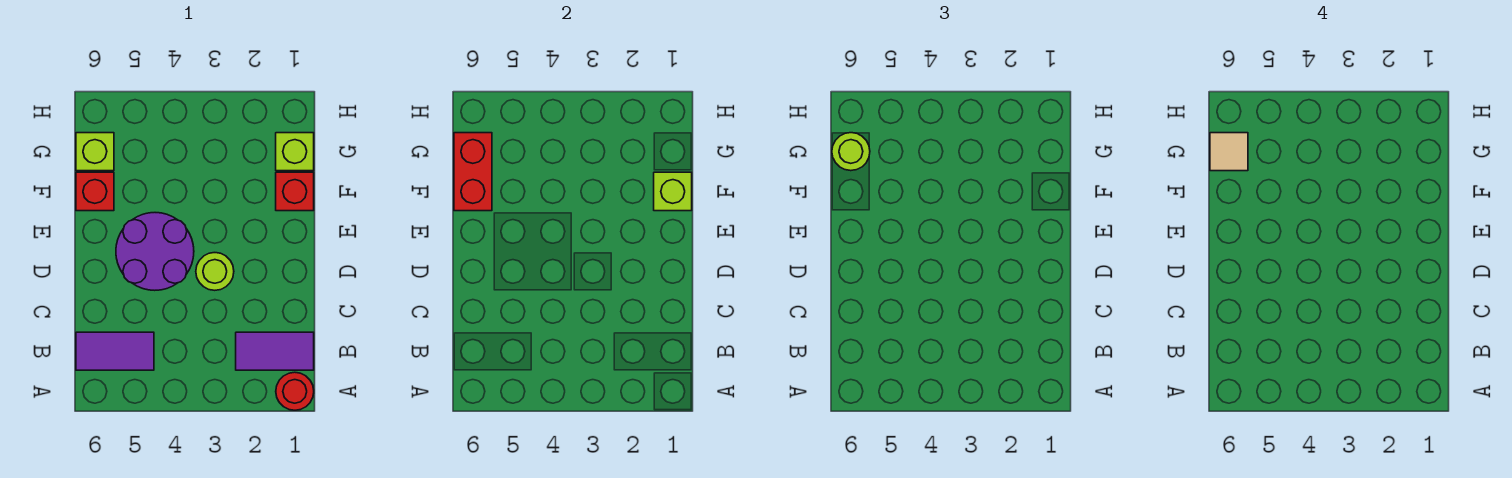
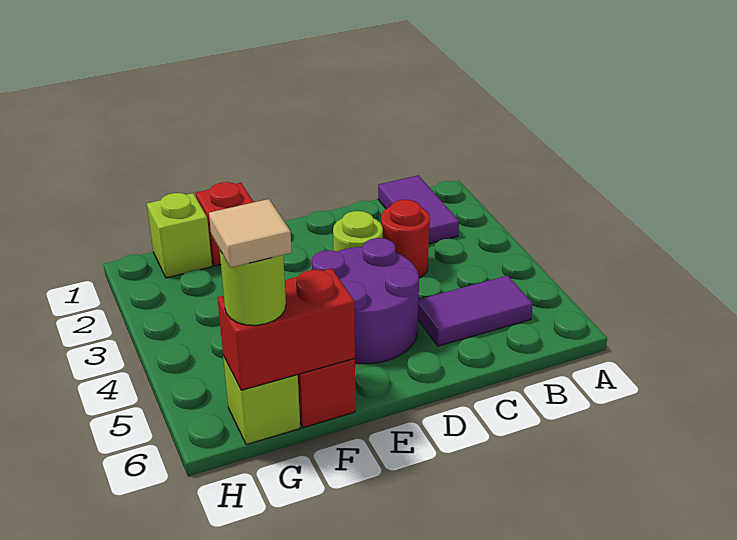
red 1x1 round brick [276,372,314,410] -> red 1x1 round brick moved to [381,200,430,278]
purple 1x2 tile [76,332,154,370] -> purple 1x2 tile turned to [418,275,533,346]
lime 1x1 brick [654,172,692,211] -> none

